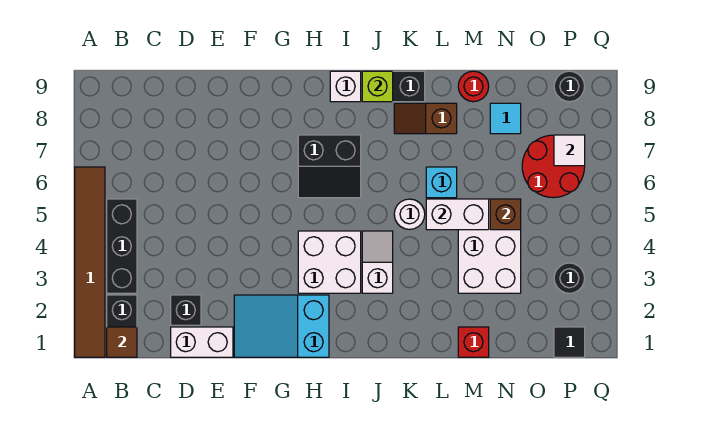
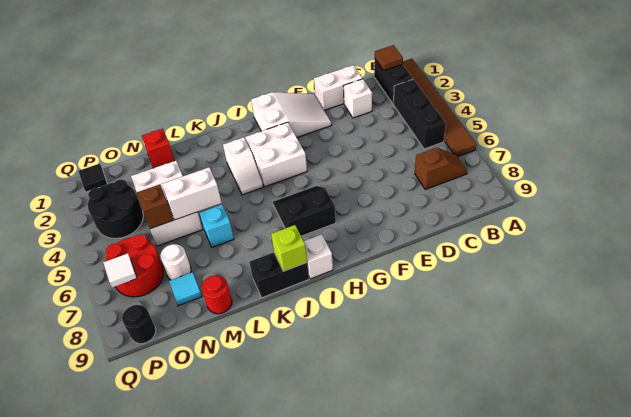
black 1x1 brick [171,295,201,325] -> white 1x1 brick [343,79,372,118]
cyan 2x3 slope [234,295,329,357] -> white 2x3 slope [251,92,331,137]
white 1x1 round brick [394,199,425,229] -> white 1x1 round brick moved to [160,244,191,280]
brown 1x2 slope [394,103,457,134] -> brown 1x2 slope moved to [415,148,467,189]
black 1x1 round brick [554,263,585,293] -> black 2x2 round brick [88,179,143,238]

